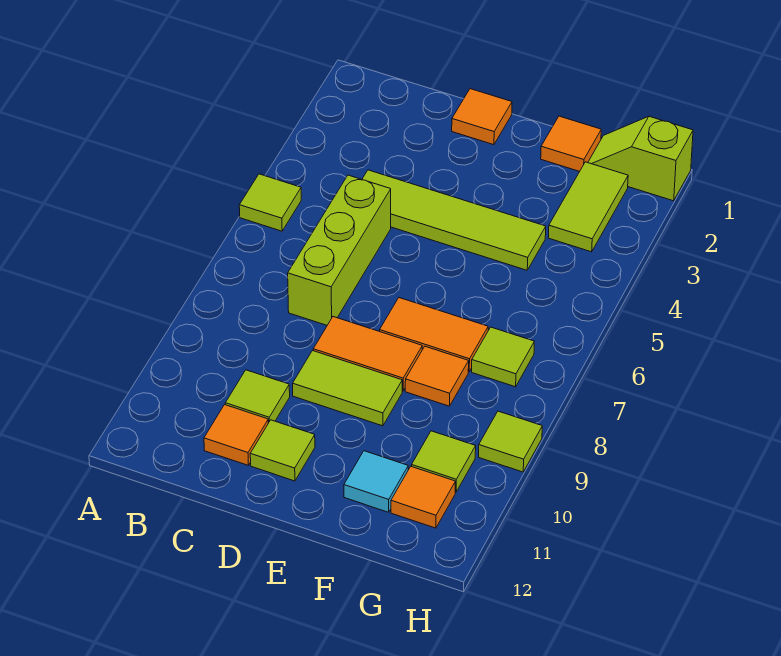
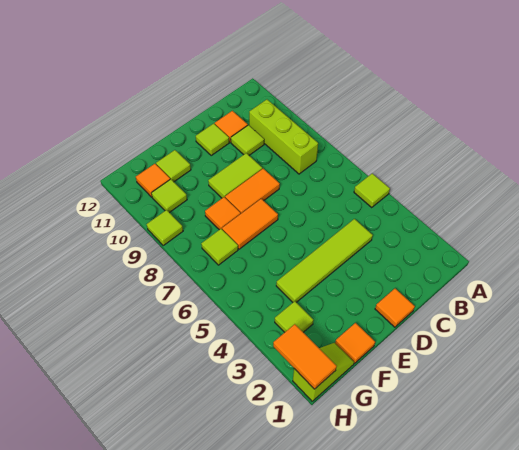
lime 1x3 brick [288,175,391,325] -> lime 1x3 brick moved to [249,100,318,174]
cyan 1x1 tile [344,451,408,512] -> lime 1x1 tile [156,150,191,182]
lime 1x2 tile [548,162,628,252] -> lime 1x1 tile [275,301,313,332]
none -> orange 1x2 tile [273,324,337,389]

